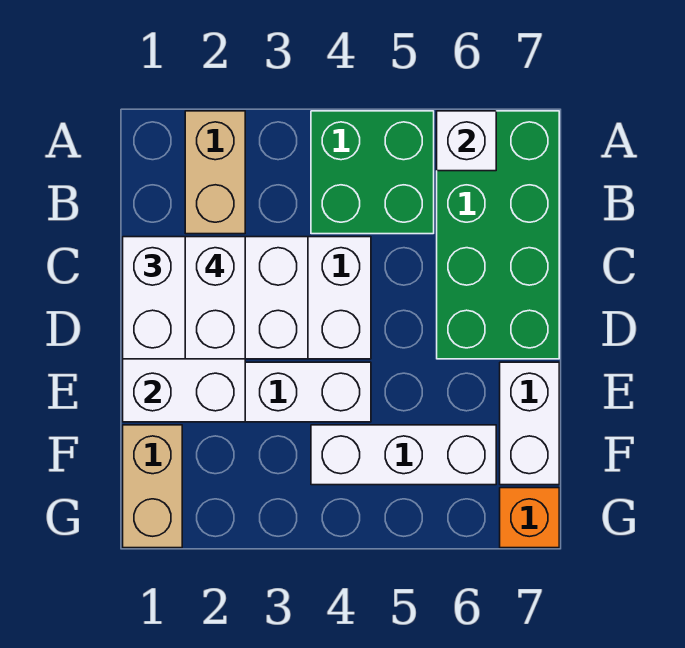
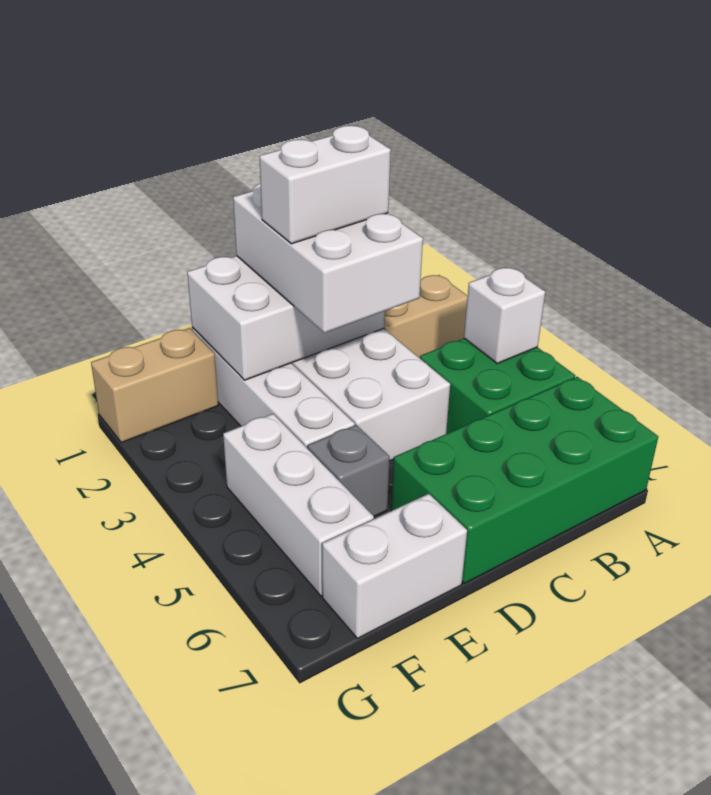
white 1x1 brick [437,111,496,171] -> white 1x1 brick moved to [464,268,545,364]
none -> grey 1x1 brick [308,425,390,516]
orange 1x1 brick [500,488,559,548] -> none

